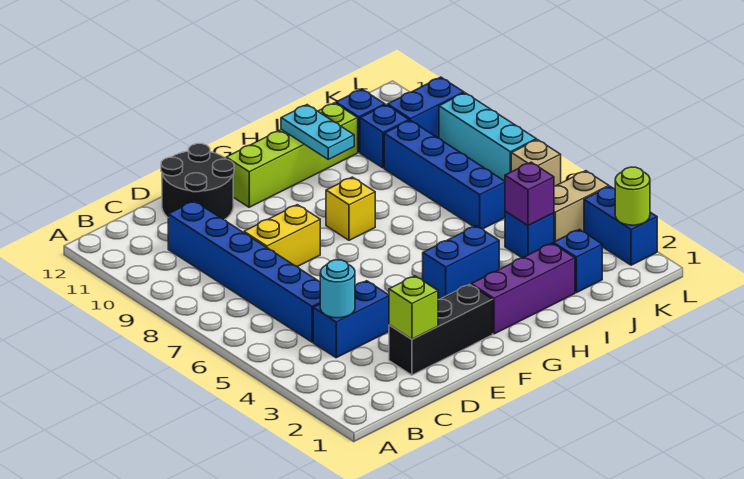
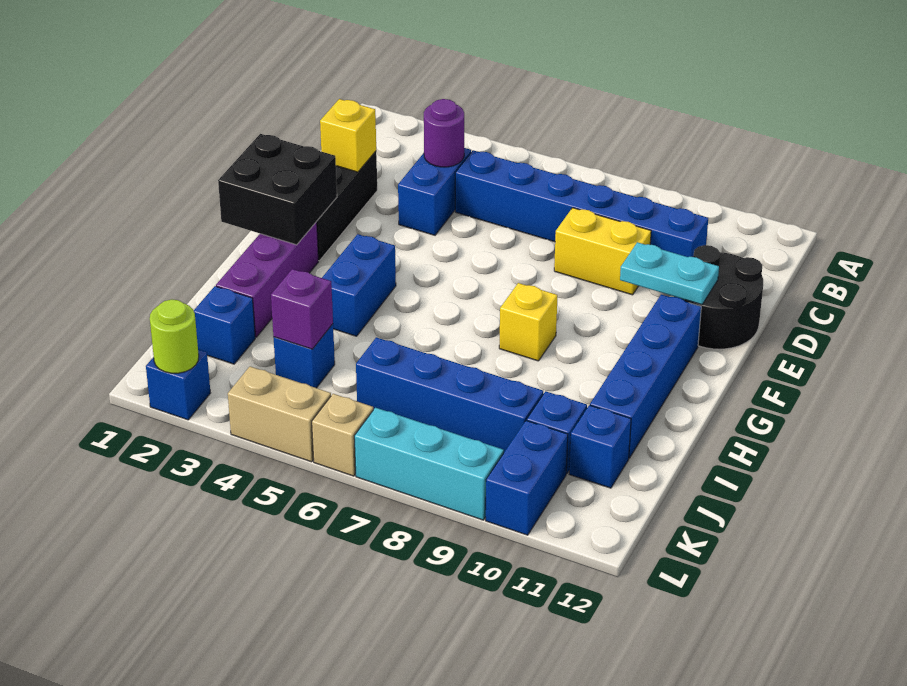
cyan 1x1 round brick [320,260,355,318] -> purple 1x1 round brick [424,99,464,167]
lime 1x1 brick [389,276,438,339] -> yellow 1x1 brick [320,99,376,172]
yellow 1x2 brick [244,205,320,267] -> yellow 1x2 brick turned to [554,208,651,295]
none -> black 2x2 brick [218,134,337,245]
lime 1x4 brick [226,103,358,207] -> blue 1x4 brick [590,295,701,458]
cyan 1x2 plate [281,105,354,159] -> cyan 1x2 plate moved to [620,242,719,305]
tan 1x2 brick [554,171,609,242] -> tan 1x2 brick turned to [228,366,331,462]
blue 1x2 brick [584,186,657,265] -> blue 1x1 brick [146,349,210,420]

